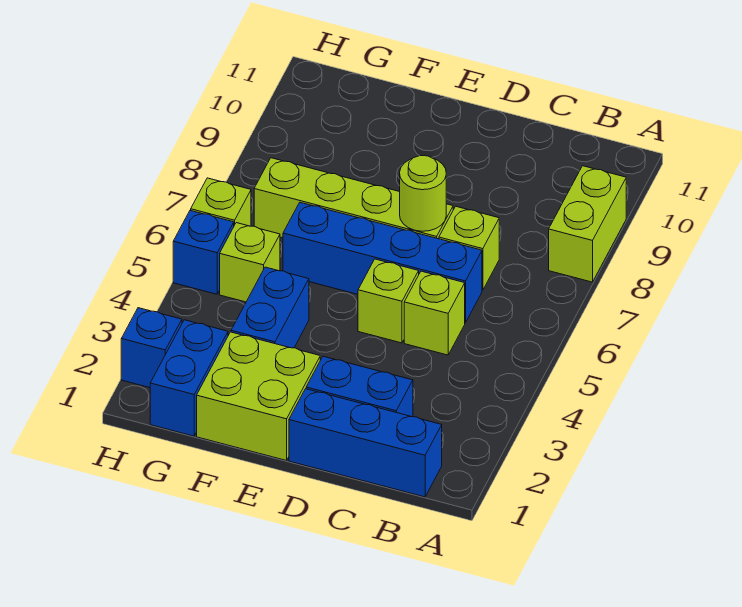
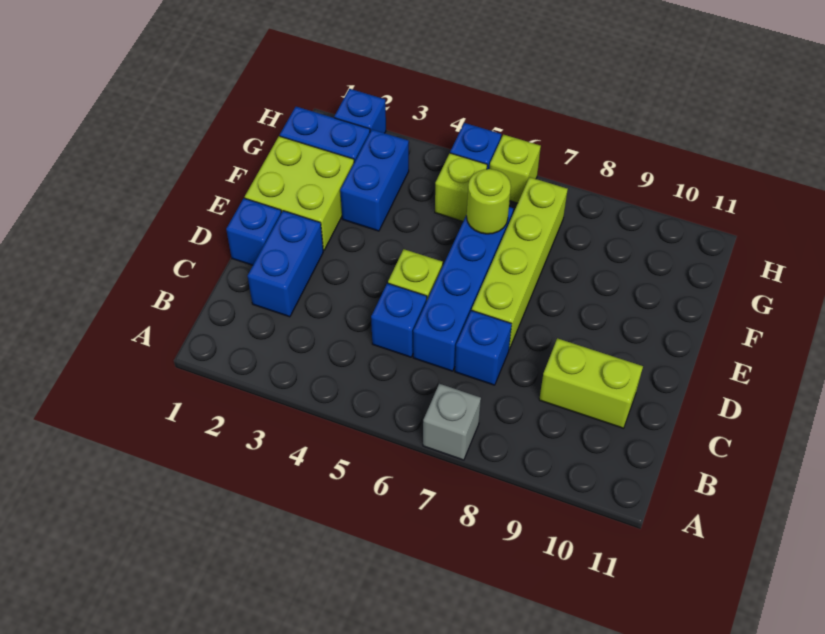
none -> grey 1x1 brick [423,384,481,460]
lime 1x2 brick [549,166,626,282] -> lime 1x2 brick moved to [539,338,643,428]
blue 1x3 brick [289,389,442,497] -> blue 1x1 brick [226,198,281,265]
lime 1x1 brick [404,271,465,355] -> blue 1x1 brick [371,283,427,357]
lime 1x1 brick [439,206,499,290] -> blue 1x1 brick [455,310,512,385]
lime 1x1 round brick [400,156,446,231] -> lime 1x1 round brick moved to [467,169,511,234]
blue 1x2 brick [231,267,309,348] -> blue 1x2 brick turned to [340,130,409,231]

